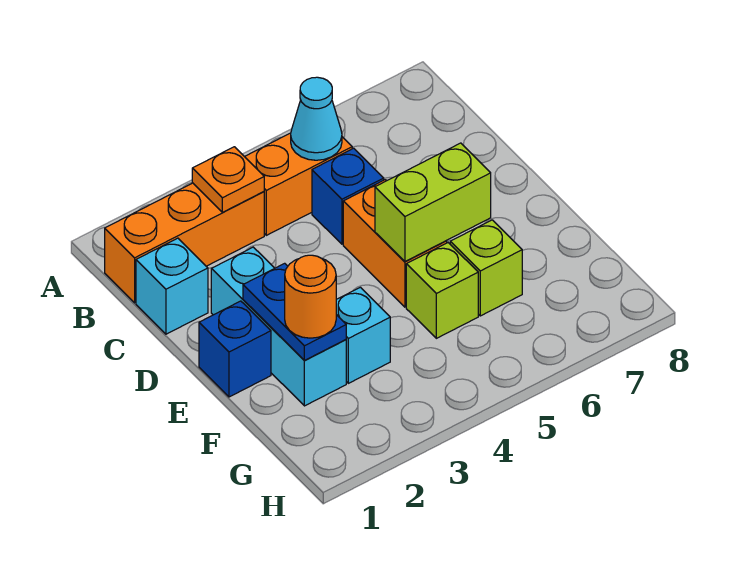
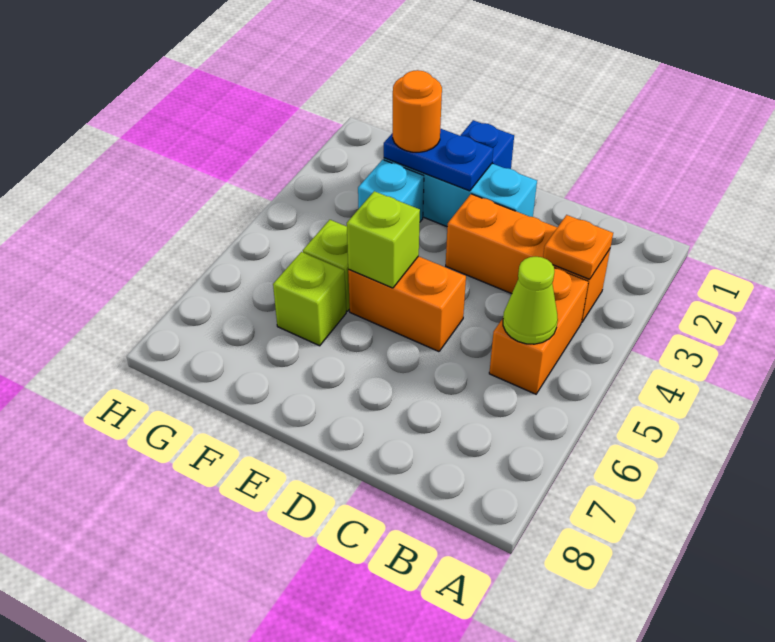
orange 1x3 brick [105,183,264,303] -> orange 1x3 brick turned to [446,194,610,323]
cyan 1x1 cone [291,77,342,160] -> lime 1x1 cone [503,257,558,344]
cyan 1x1 brick [136,238,208,334] -> none
blue 1x1 brick [312,148,384,244] -> none
lime 1x2 brick [375,143,491,261] -> lime 1x1 brick [347,191,420,288]

